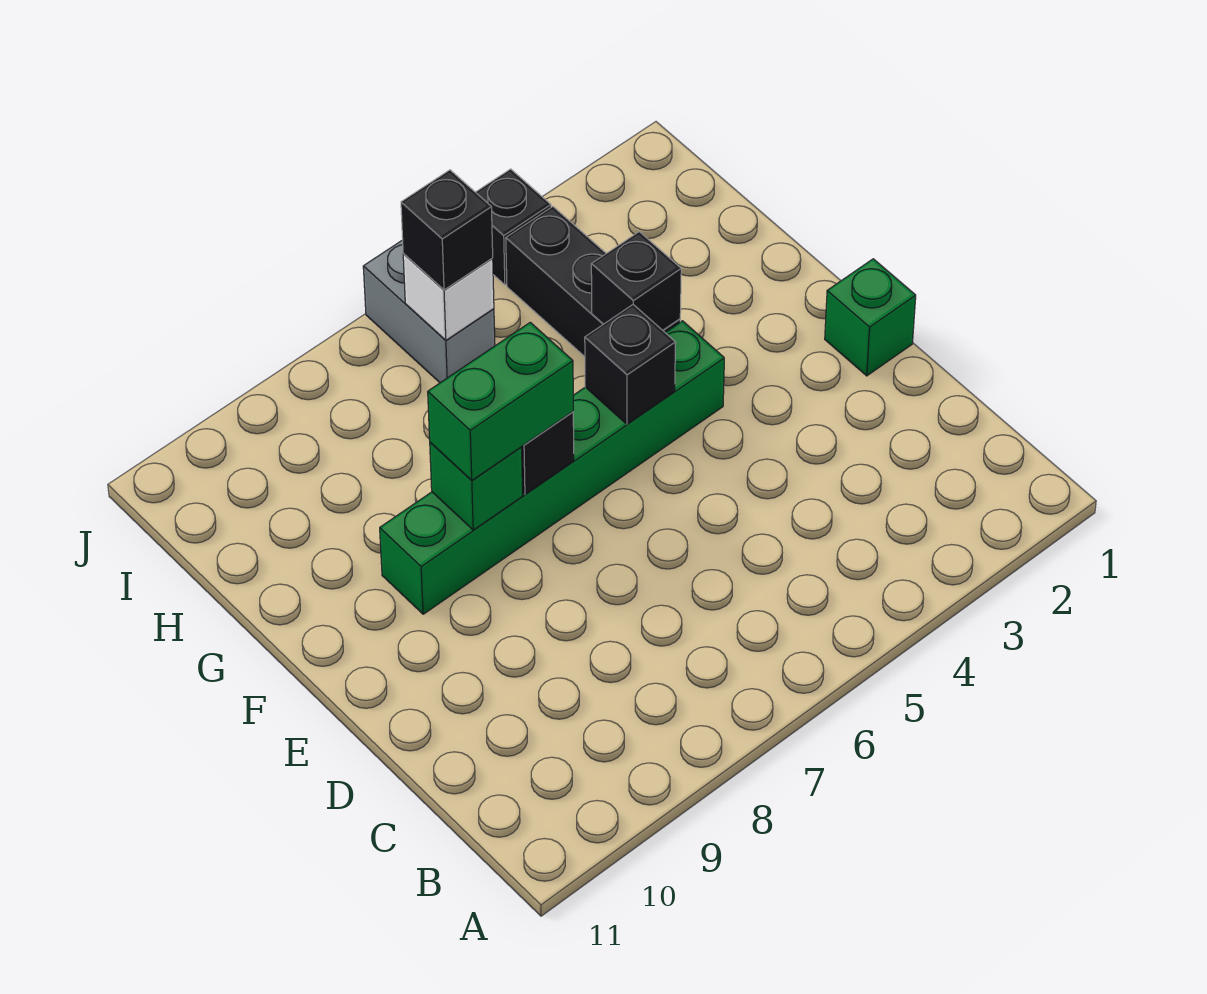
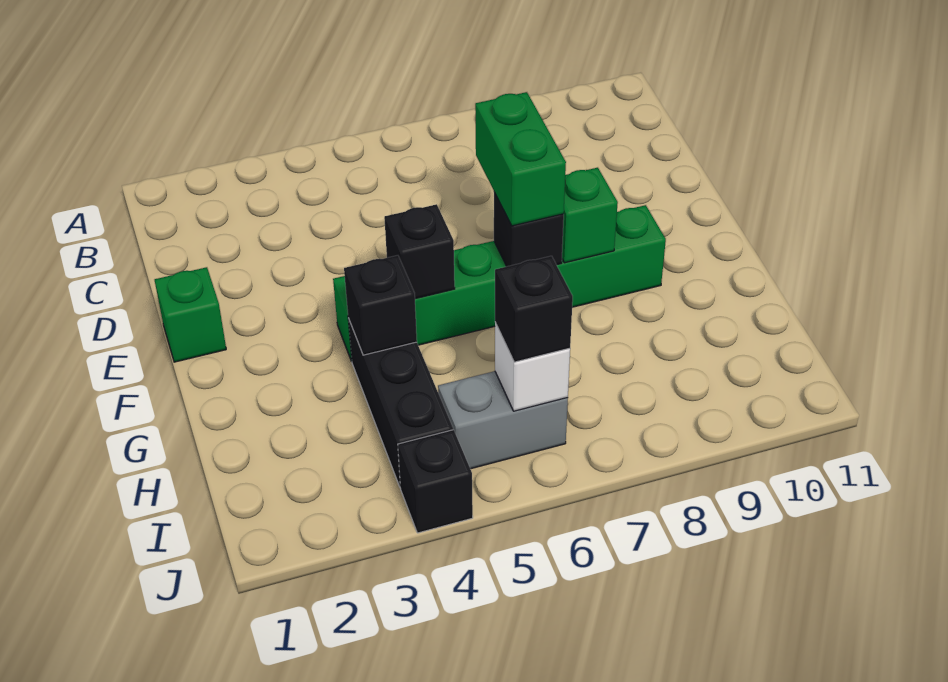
green 1x2 brick [428,322,573,480] -> green 1x2 brick turned to [475,92,566,226]
grey 1x2 brick [363,240,495,383] -> grey 1x2 brick turned to [438,371,568,469]

